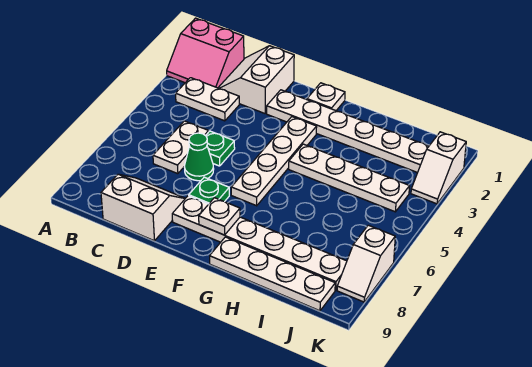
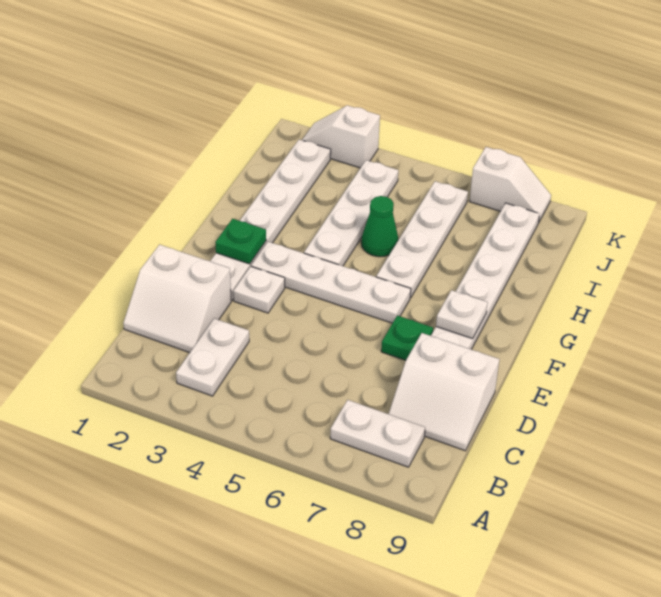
pink 2x2 slope [167,18,244,88] -> none
white 1x2 plate [153,121,209,174] -> white 1x2 plate moved to [330,400,425,467]
white 2x2 slope [101,174,185,241] -> white 2x2 slope turned to [389,333,500,451]
green 1x1 plate [206,131,235,166] -> green 1x1 plate moved to [215,219,266,264]
green 1x1 cone [184,133,214,181] -> green 1x1 cone moved to [361,196,398,257]
white 1x1 plate [307,83,345,111] -> white 1x1 plate moved to [233,266,285,313]
white 1x4 plate [210,237,335,311] -> white 1x4 plate moved to [376,181,468,298]
white 1x2 slope [411,132,466,204] -> white 1x2 slope turned to [302,105,380,168]

